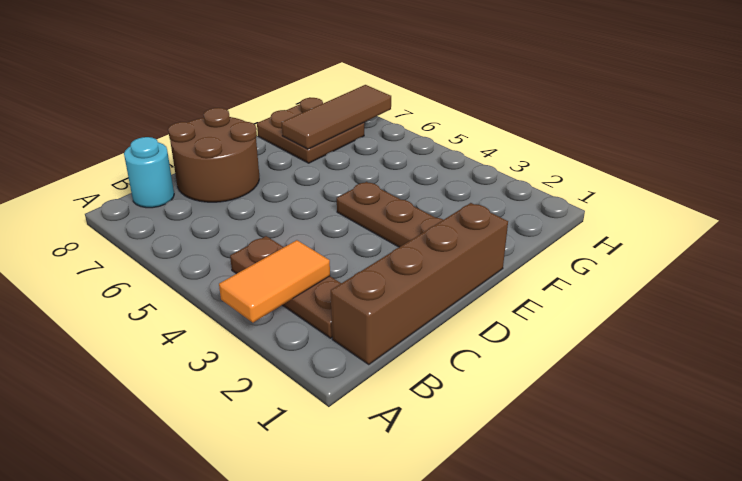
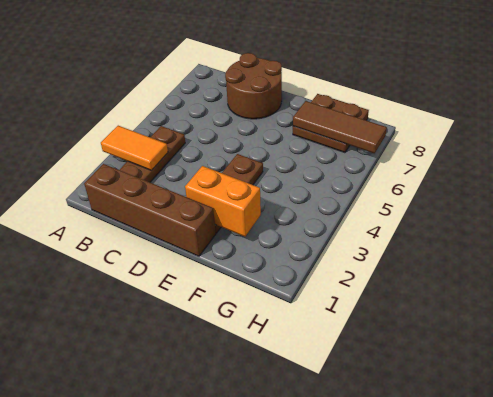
cyan 1x1 round brick [124,137,174,208] -> none
none -> orange 1x2 brick [185,166,261,237]

